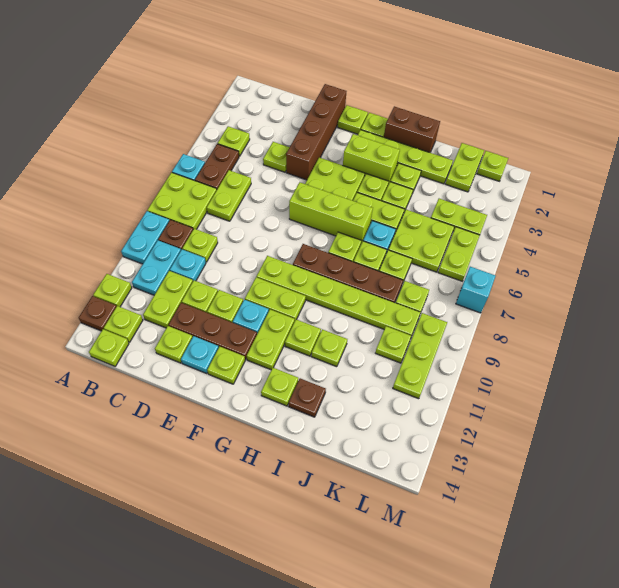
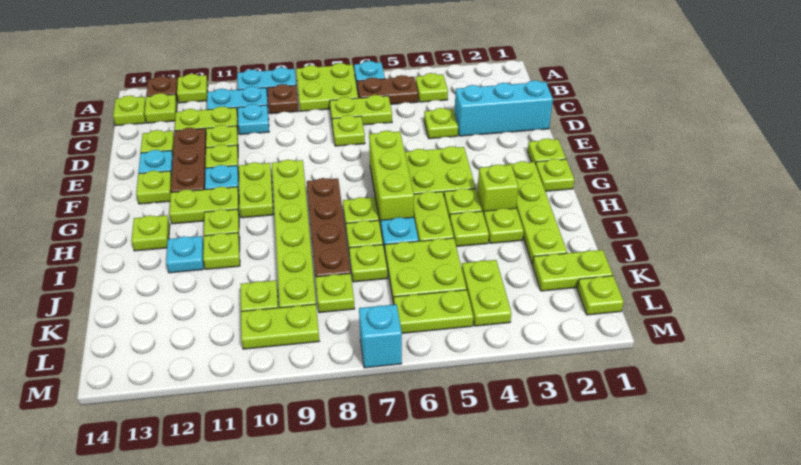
lime 1x1 plate [182,229,218,262] -> lime 1x1 plate moved to [332,115,365,146]
none -> cyan 1x3 brick [455,80,553,136]
brown 1x4 brick [286,84,346,180] -> none
lime 1x2 brick [343,134,400,184] -> lime 1x1 brick [477,165,518,215]
brown 1x2 brick [384,106,440,152] -> none
none -> cyan 1x1 plate [166,236,204,273]
brown 1x1 plate [289,378,326,417] -> none
lime 1x3 plate [393,313,447,399] -> lime 1x2 plate [241,304,319,349]

